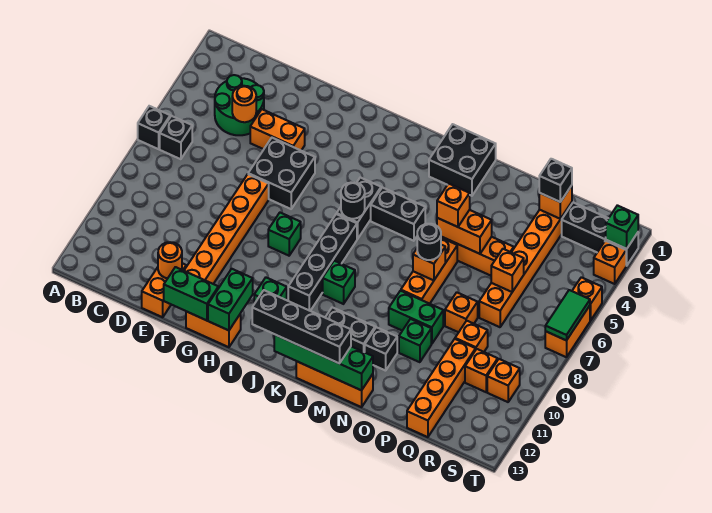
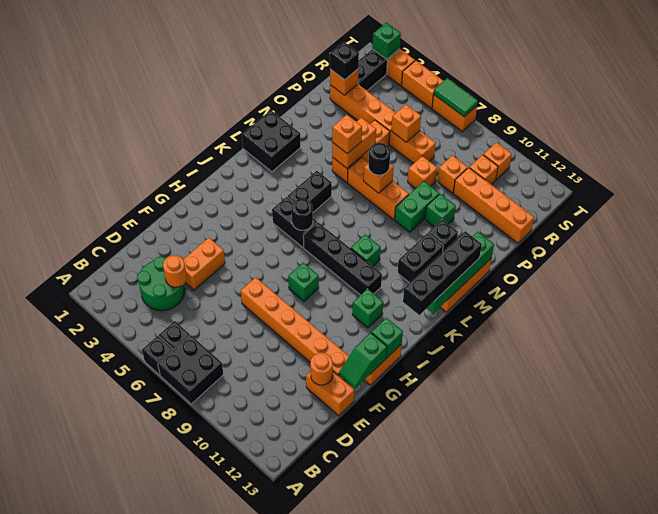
black 2x2 brick [248,138,315,209] -> black 2x2 brick moved to [158,335,224,404]
green 1x2 brick [164,267,218,321] -> green 1x2 slope [339,333,387,388]
green 1x2 brick [208,269,253,330] -> green 1x1 brick [371,318,403,358]
orange 1x1 brick [572,277,602,321] -> orange 1x2 brick [402,61,443,108]

